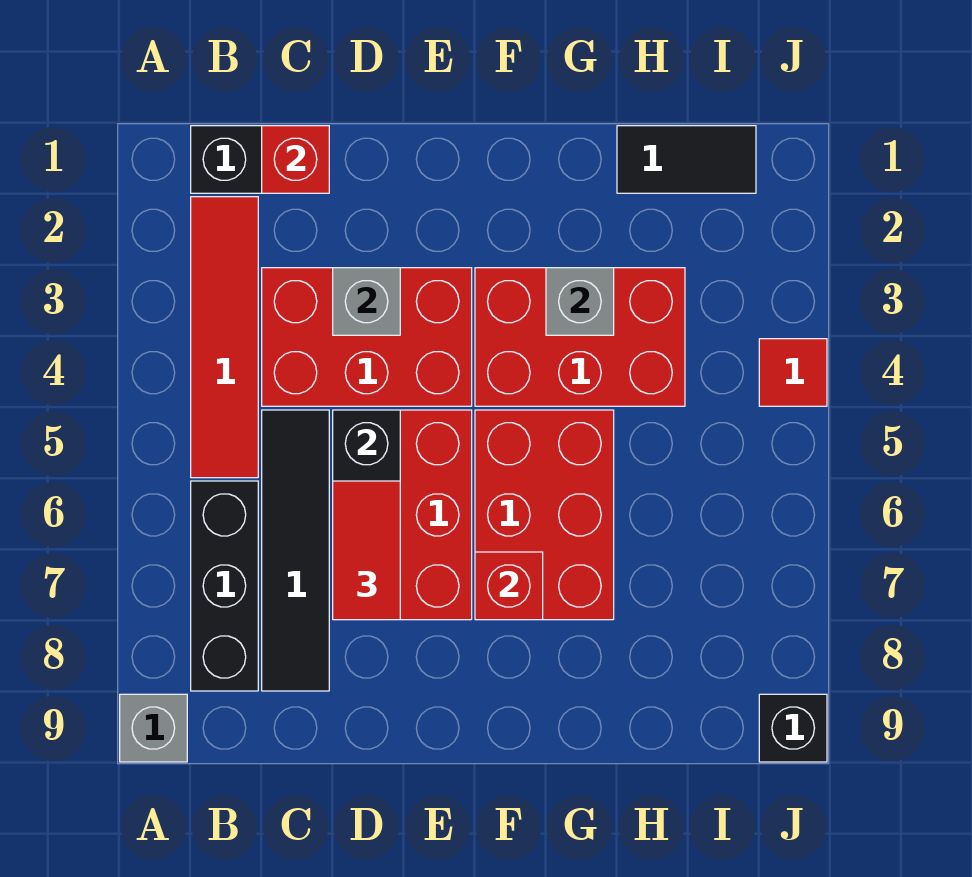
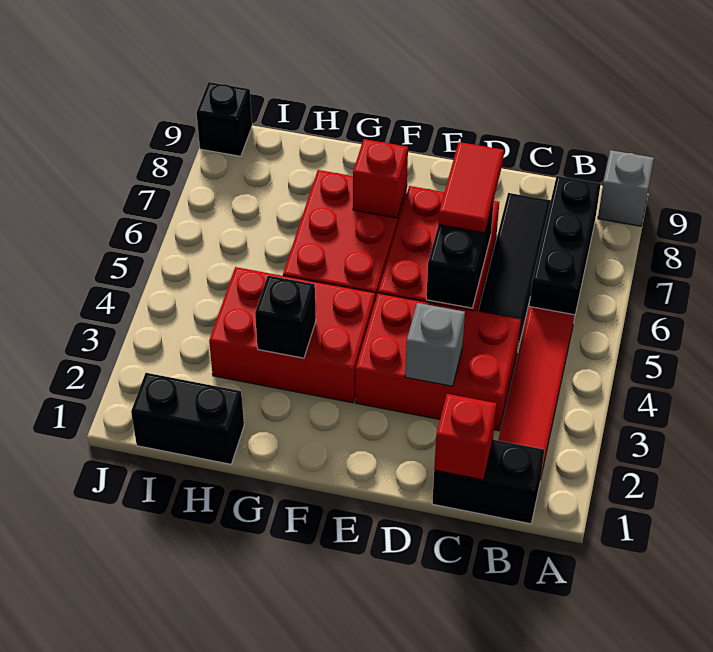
grey 1x1 brick [546,268,614,335] -> black 1x1 brick [255,276,316,358]
black 1x2 tile [617,126,756,193] -> black 1x2 brick [131,373,244,464]
red 1x1 tile [759,339,827,406] -> none

